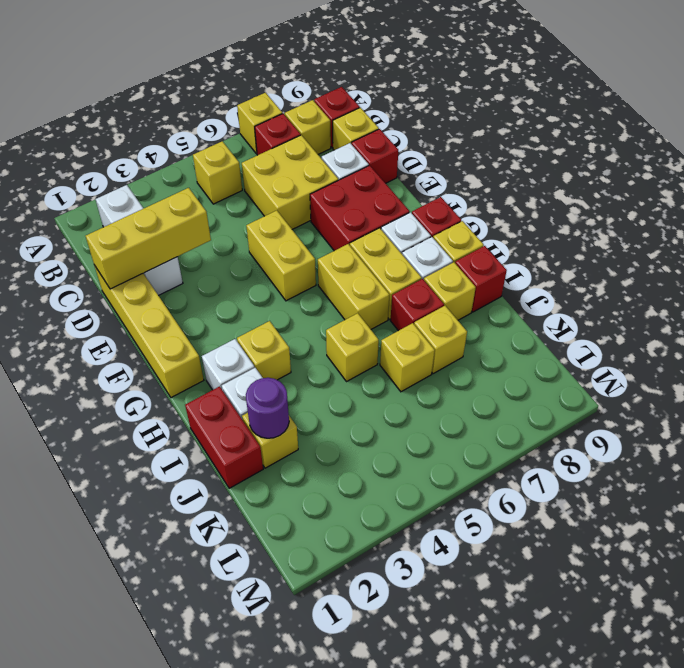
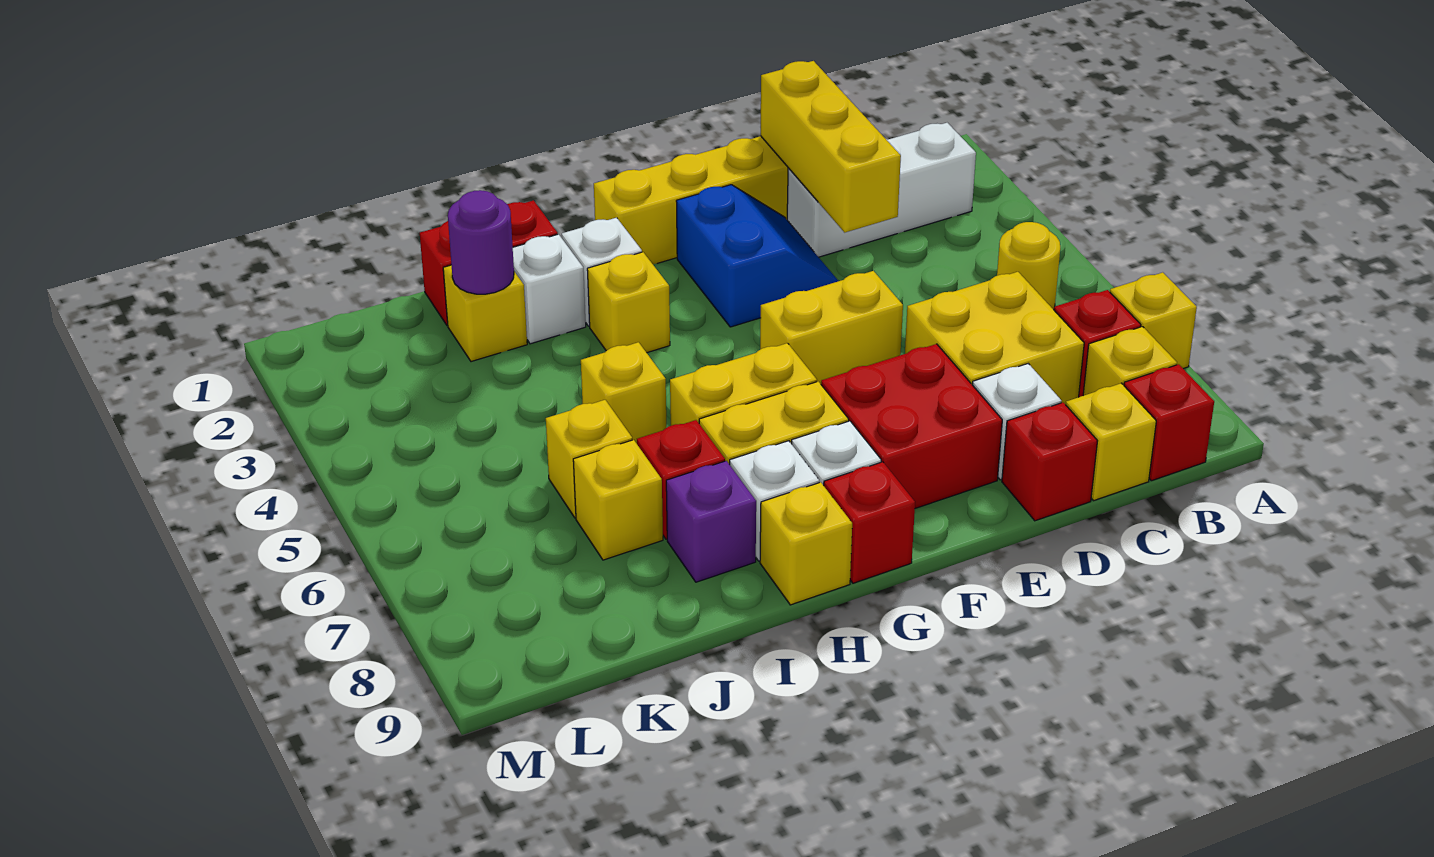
yellow 1x1 brick [193,141,242,204] -> yellow 1x1 round brick [997,222,1060,310]
none -> blue 2x2 slope [676,185,838,327]
yellow 1x1 brick [424,262,476,320] -> purple 1x1 brick [666,461,756,582]
red 1x1 brick [455,246,507,312] -> none

